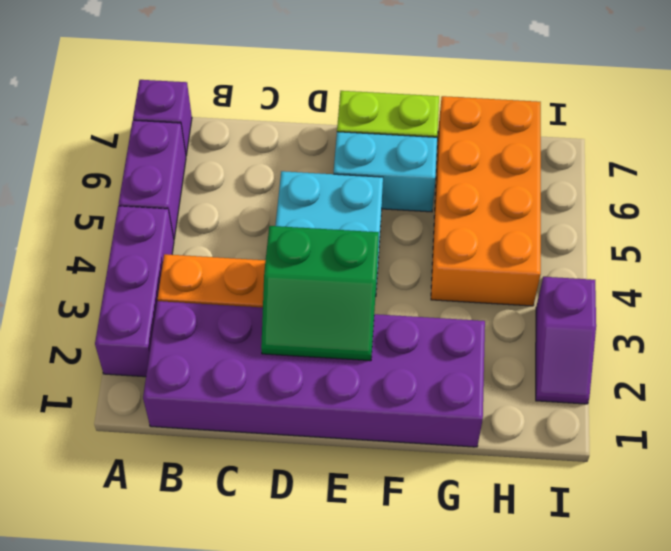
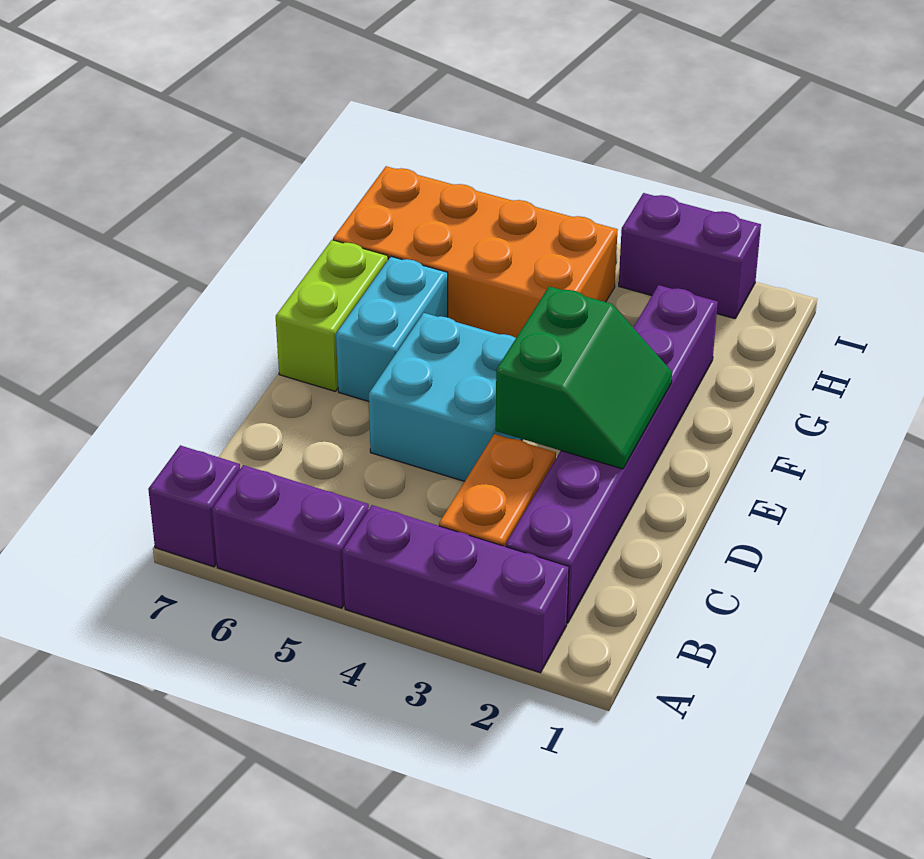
purple 2x6 brick [143,301,485,447] -> purple 1x6 brick [506,285,718,623]
purple 1x2 slope [536,277,596,404] -> purple 1x2 brick [619,193,761,319]

